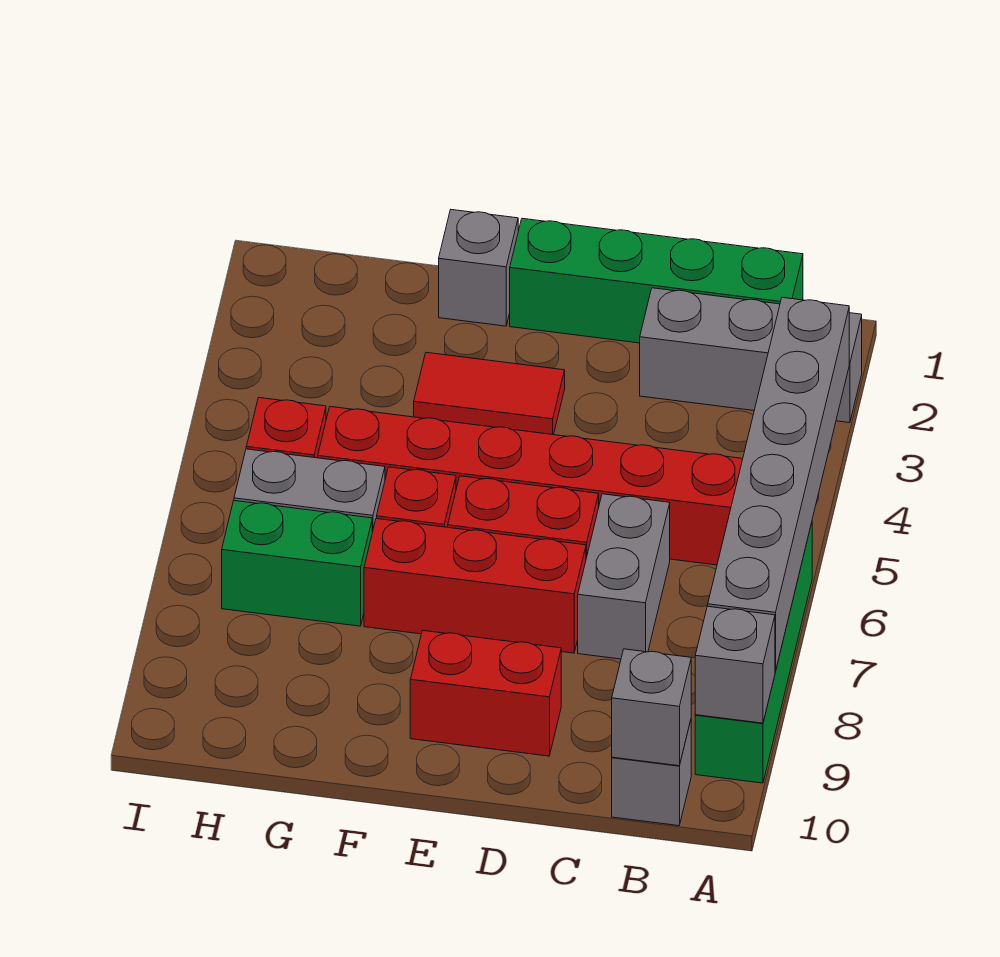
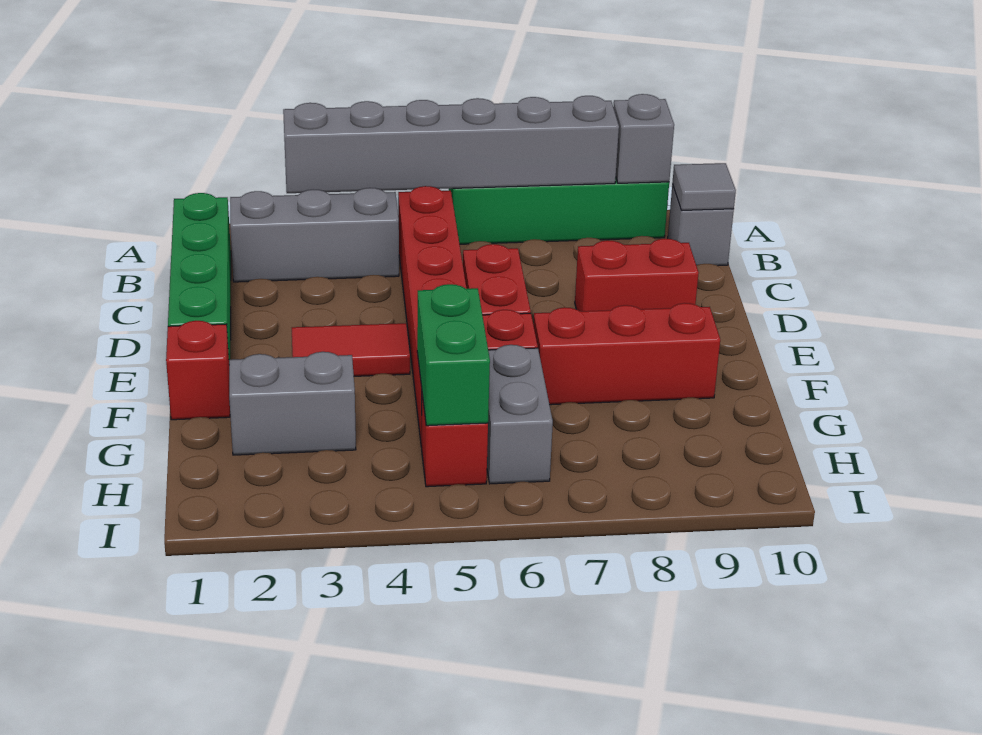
grey 1x3 brick [640,288,862,423] -> grey 1x3 brick turned to [230,188,399,282]
grey 1x1 brick [612,649,691,766] -> grey 1x1 tile [672,163,736,210]
grey 1x2 brick [578,494,670,659] -> grey 1x2 brick moved to [229,352,356,455]
red 1x3 brick [364,518,586,653] -> red 1x3 brick turned to [533,303,720,405]
red 1x2 brick [410,631,561,756] -> red 1x2 brick turned to [575,239,699,311]
red 1x2 tile [414,352,565,435] -> red 1x2 tile turned to [292,323,410,376]
grey 1x1 brick [439,210,518,326] -> red 1x1 brick [166,321,230,420]
green 1x2 brick [222,501,372,626] -> green 1x2 brick moved to [417,284,490,426]

